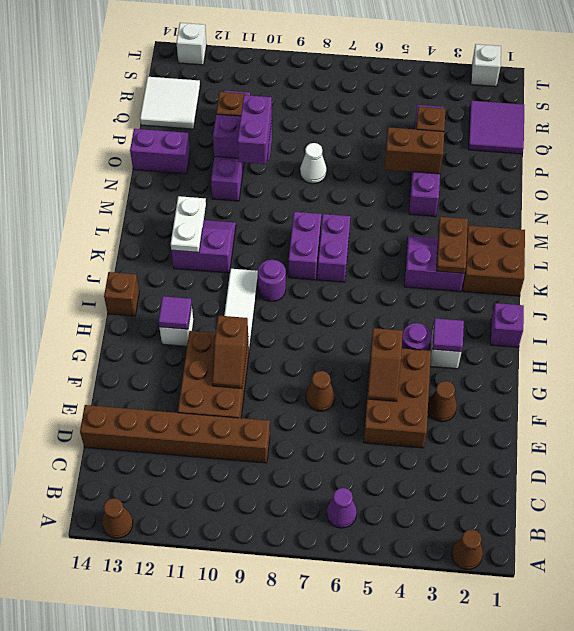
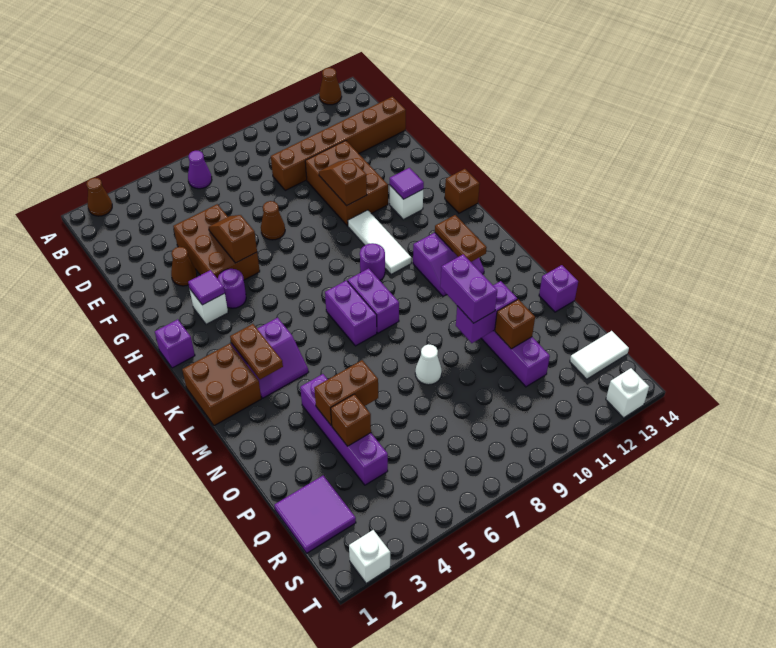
white 1x2 plate [171,196,206,252] -> brown 1x2 plate [435,215,487,262]
purple 1x2 brick [130,129,190,174] -> purple 1x1 brick [539,265,578,312]
white 2x2 tile [140,77,200,129] -> white 1x2 tile [570,331,629,379]

